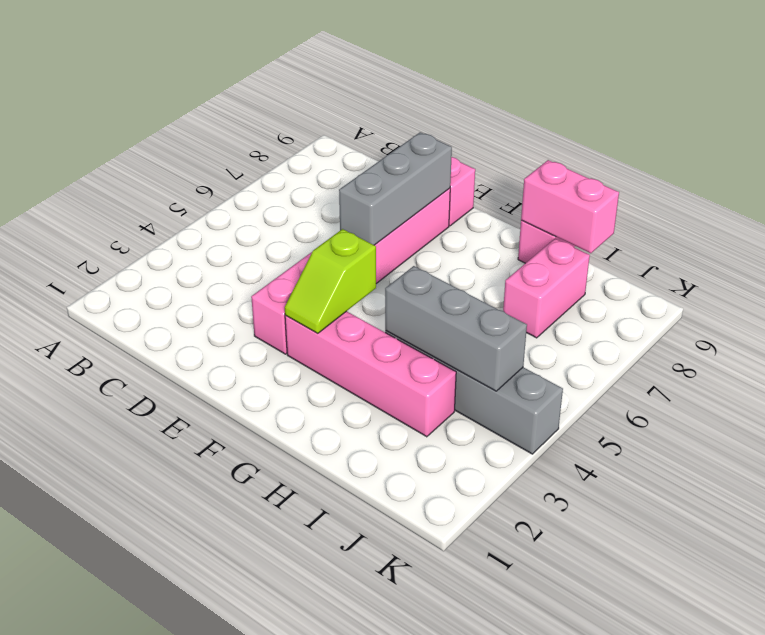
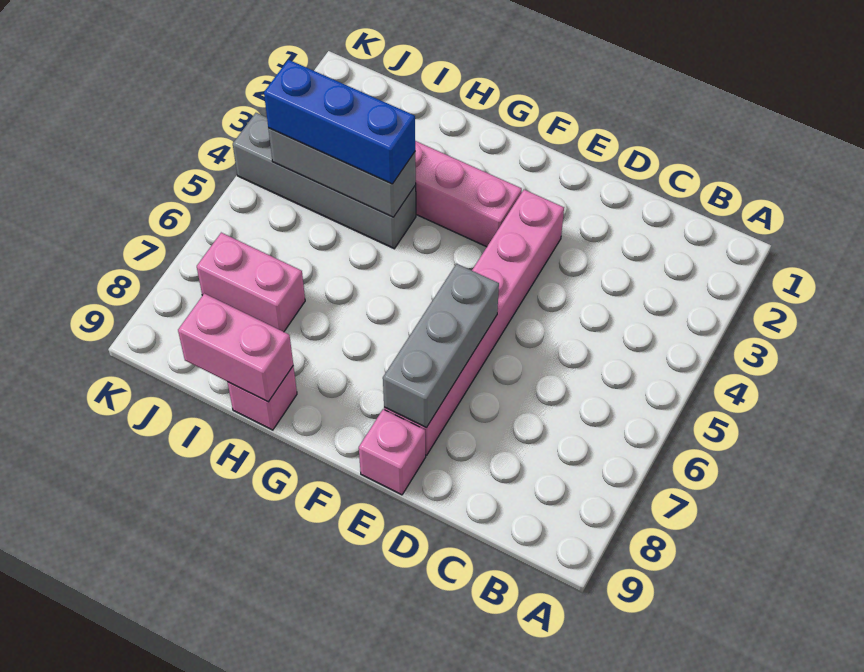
lime 1x2 slope [285,229,376,334] -> none
none -> blue 1x3 brick [264,60,415,184]
pink 1x2 brick [503,238,590,338] -> pink 1x2 brick turned to [197,233,305,332]

